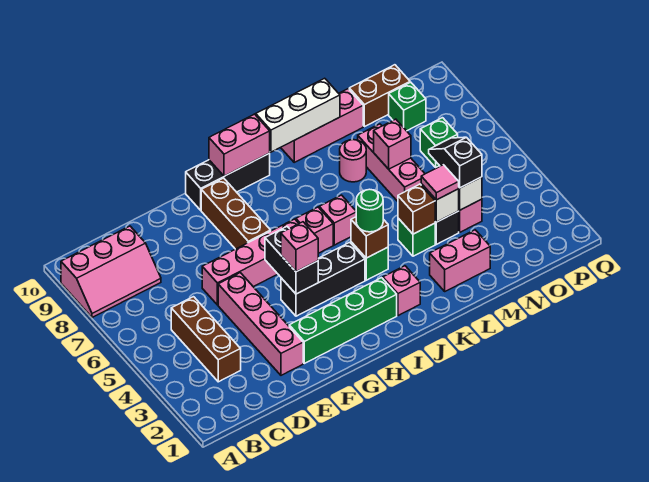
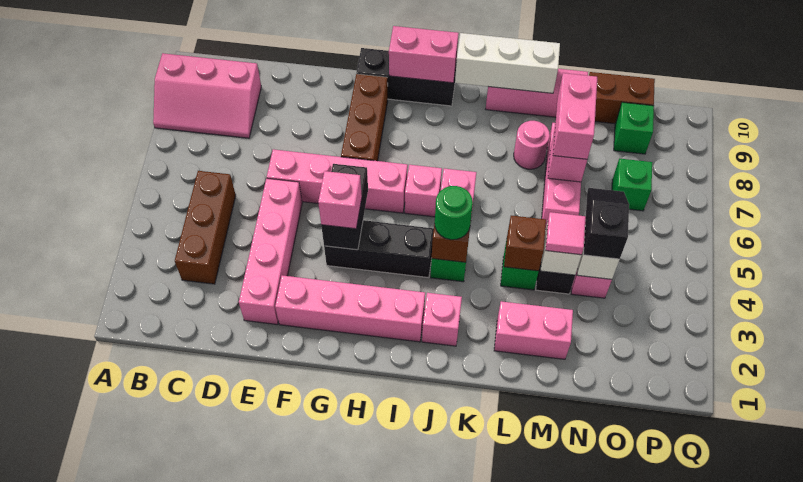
green 1x4 brick [289,278,397,363] -> pink 1x4 brick [275,275,425,342]
none -> pink 1x2 brick [553,73,597,159]

